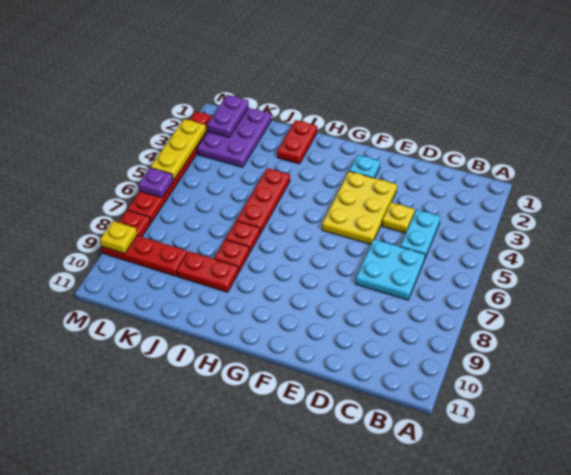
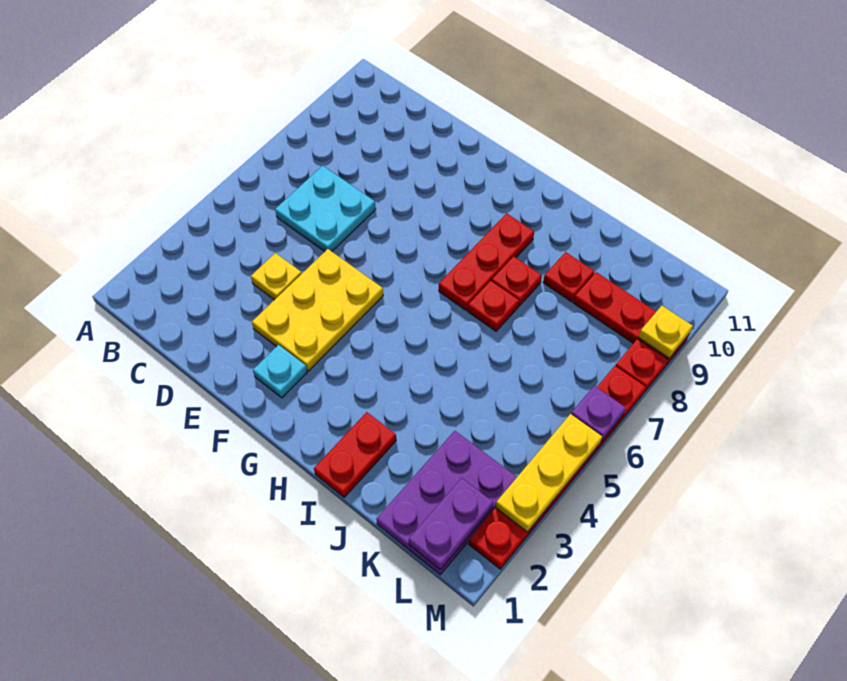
cyan 1x2 plate [400,209,441,258] -> none
red 1x3 plate [237,168,290,234] -> red 1x3 plate moved to [439,213,534,310]
red 1x2 plate [177,251,238,292] -> red 1x1 plate [543,252,594,302]

